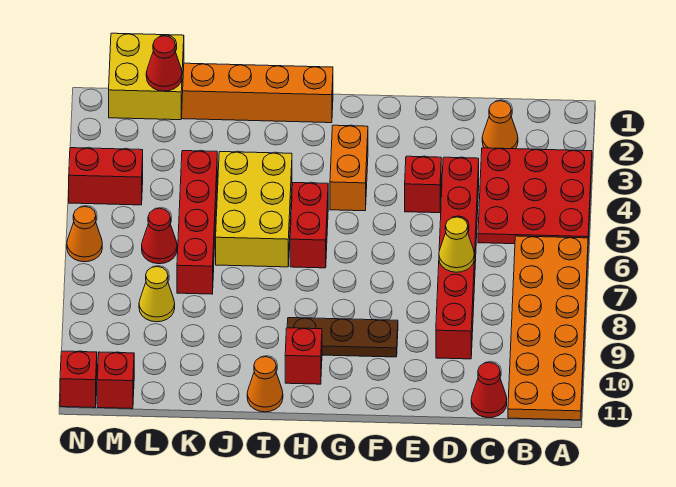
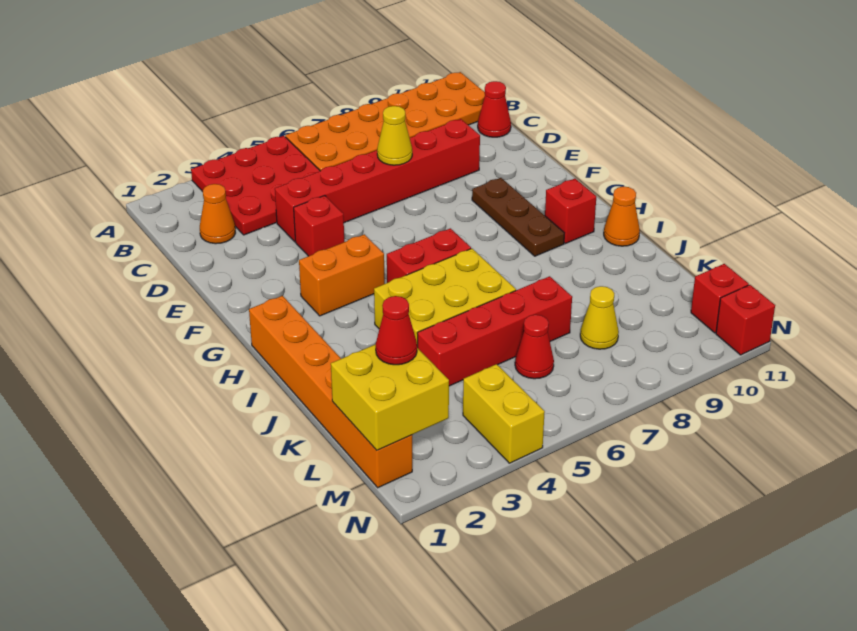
red 1x2 brick [69,148,143,205] -> yellow 1x2 brick [463,364,545,463]
orange 1x1 cone [67,207,102,262] -> none

